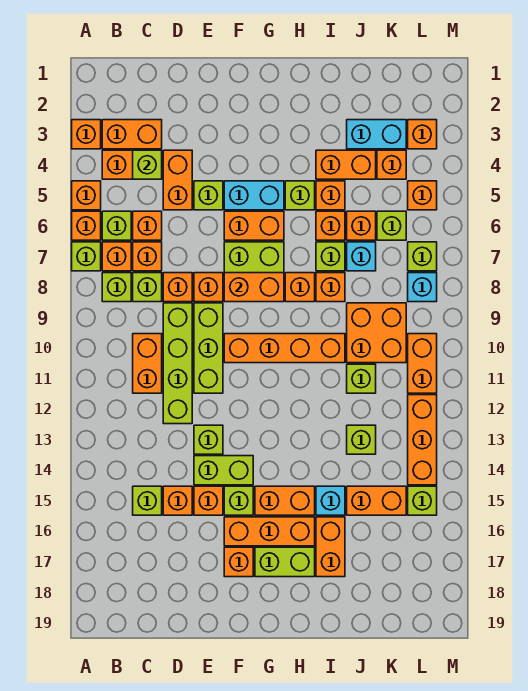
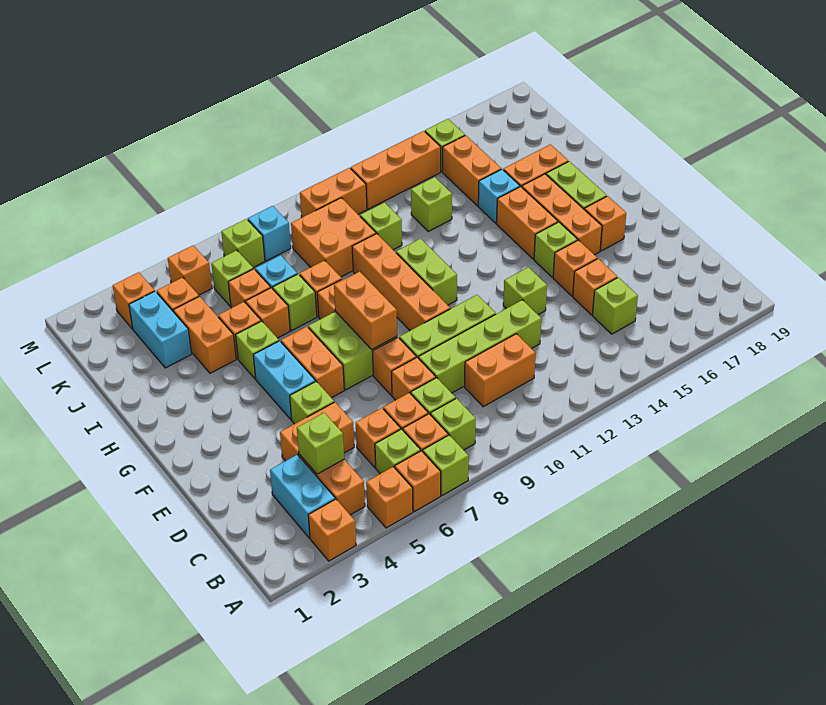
orange 1x2 brick [102,120,162,149] -> cyan 1x2 brick [270,455,335,538]
lime 1x2 brick [194,456,253,485] -> lime 1x2 brick moved to [396,239,457,305]

